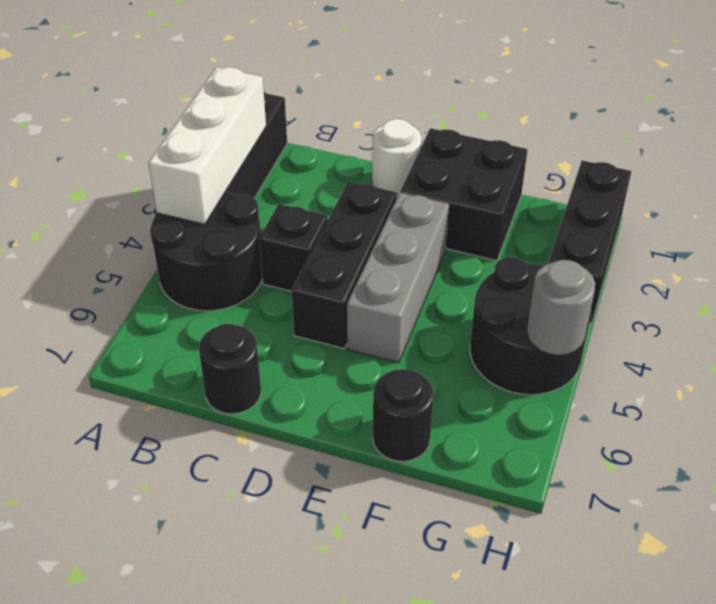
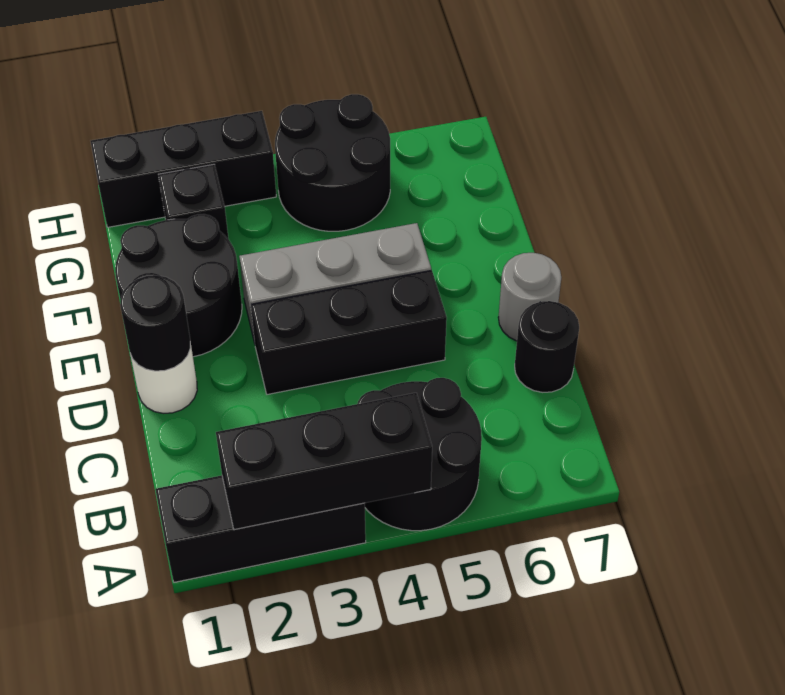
white 1x3 brick [148,67,266,224] -> black 1x3 brick [216,393,432,530]
black 1x1 brick [259,204,328,291] -> black 1x1 brick moved to [158,164,229,240]
black 2x2 brick [400,128,528,261] -> black 2x2 round brick [115,214,242,357]
black 1x1 round brick [373,369,434,462] -> black 1x1 round brick moved to [120,275,190,371]
grey 1x1 round brick [527,260,595,355] -> grey 1x1 round brick moved to [498,253,561,341]

